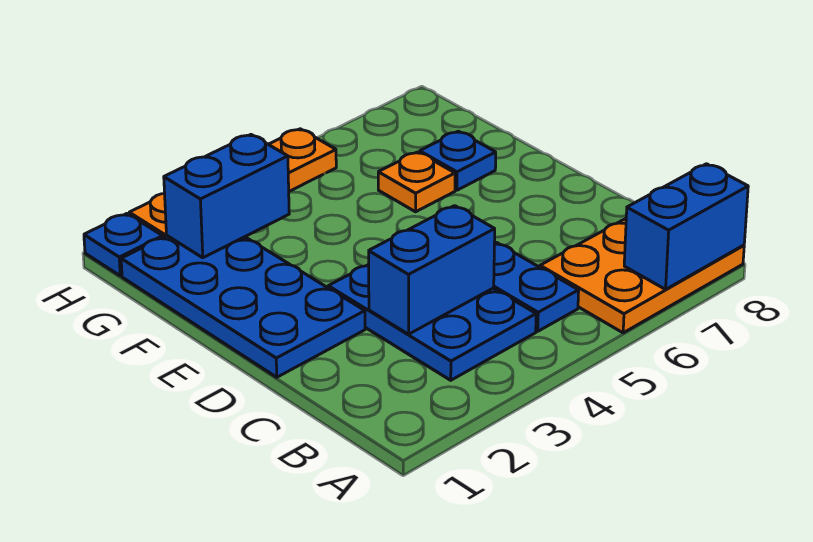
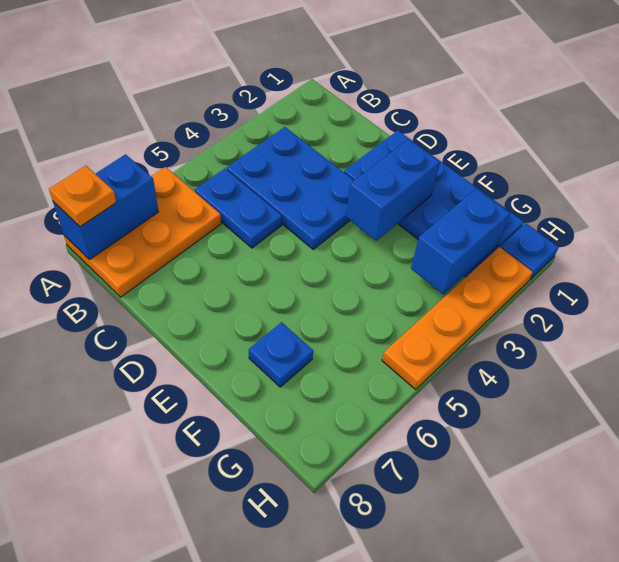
blue 1x2 brick [369,206,495,334] -> blue 1x2 brick moved to [346,139,440,241]
orange 1x1 plate [378,152,455,212] -> orange 1x1 plate moved to [49,166,116,226]

